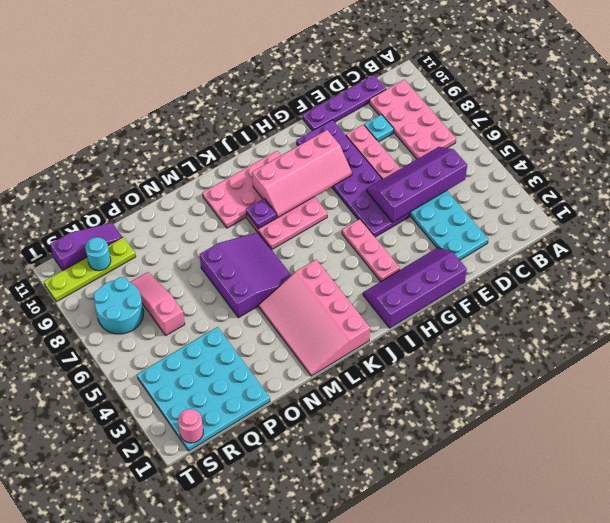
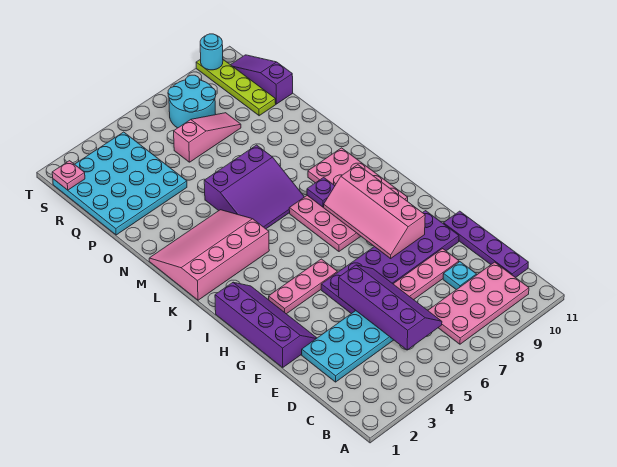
purple 1x3 slope [50,223,122,270] -> purple 1x3 slope turned to [231,55,293,104]
cyan 1x1 round brick [85,237,111,271] -> cyan 1x1 round brick moved to [200,34,223,70]
pink 1x1 round brick [178,409,203,443] -> pink 1x1 plate [52,161,85,190]

